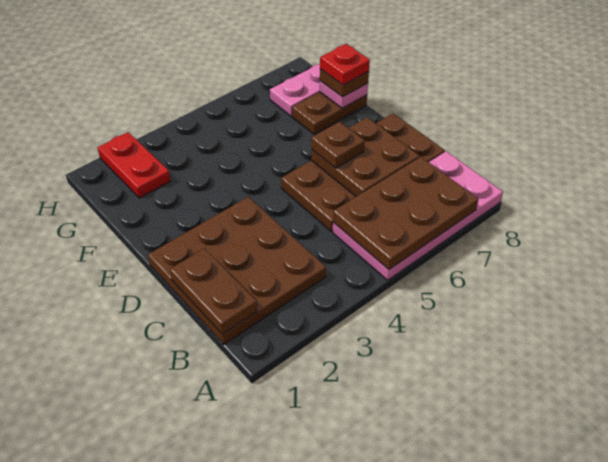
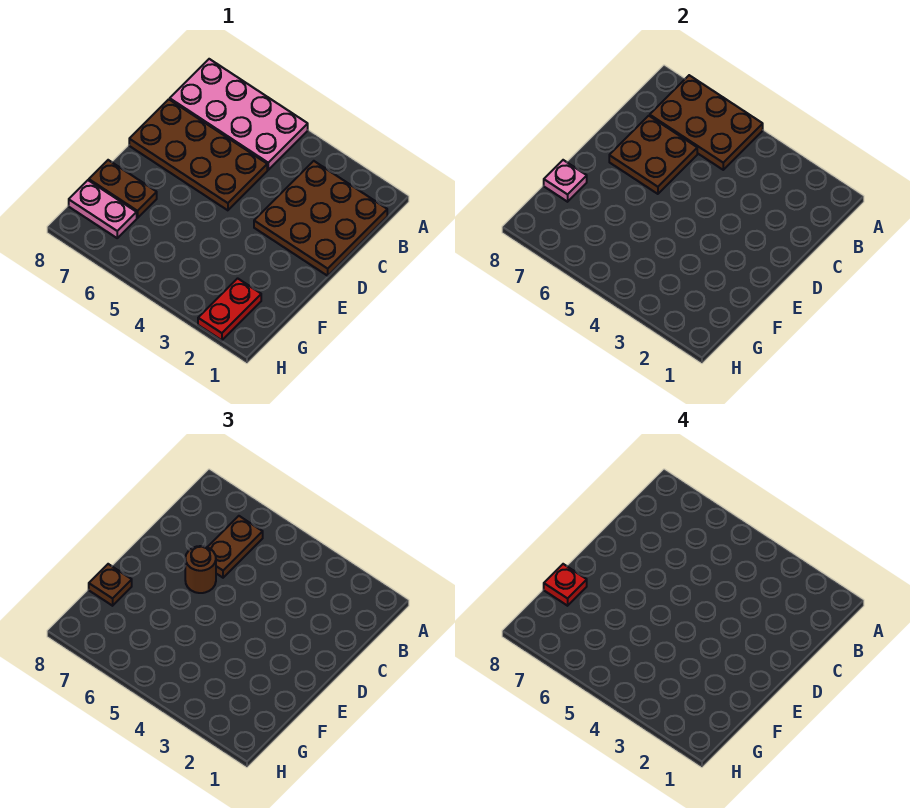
brown 1x2 plate [170,248,257,334] -> brown 1x2 plate moved to [208,516,263,578]
brown 1x1 plate [311,122,365,168] -> brown 1x1 round brick [185,546,216,593]

